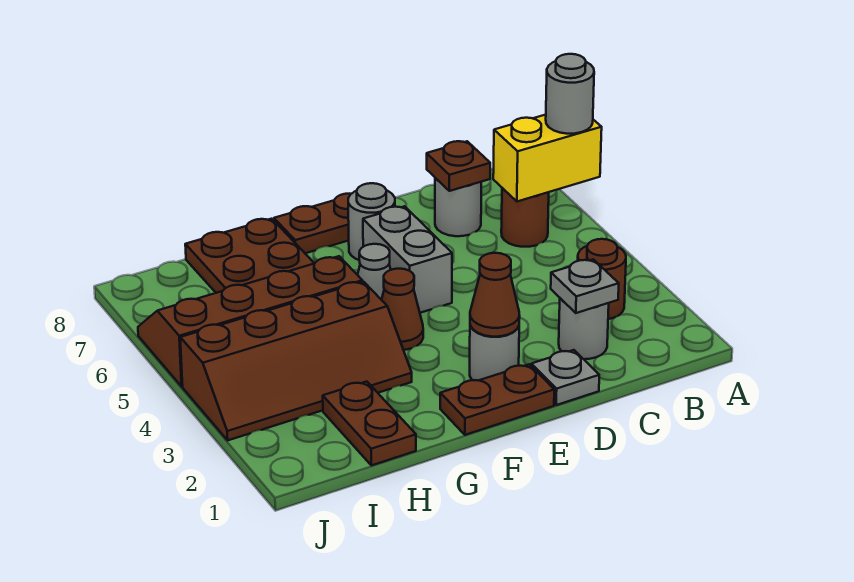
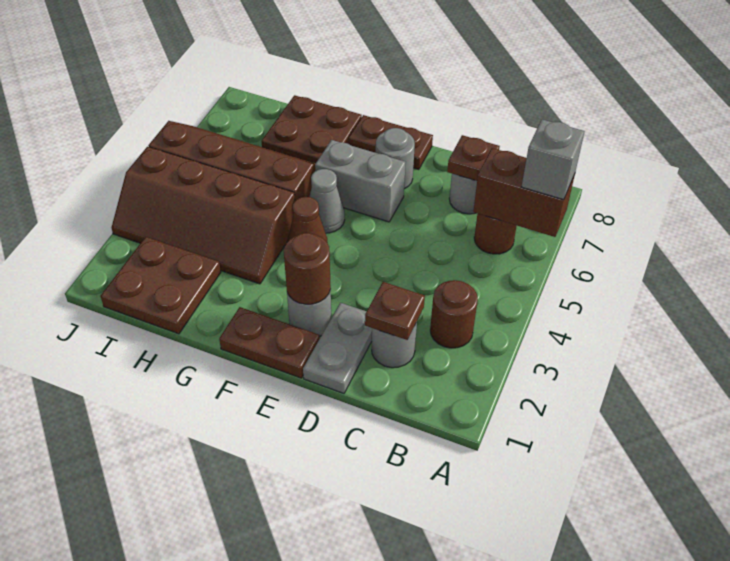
yellow 1x2 brick [493,115,602,201] -> brown 1x2 brick [473,148,575,237]
grey 1x1 round brick [546,54,594,134] -> grey 1x1 brick [522,119,585,200]
grey 1x1 plate [551,259,619,313] -> brown 1x1 plate [365,282,425,340]
grey 1x1 plate [531,350,599,405] -> grey 1x2 plate [303,303,372,393]
brown 1x1 cone [470,253,520,337] -> brown 1x1 round brick [284,233,331,304]
grey 1x2 brick [363,206,452,313] -> grey 1x2 brick turned to [315,140,406,222]
brown 1x2 plate [323,382,416,465] -> brown 2x2 plate [101,237,221,334]

